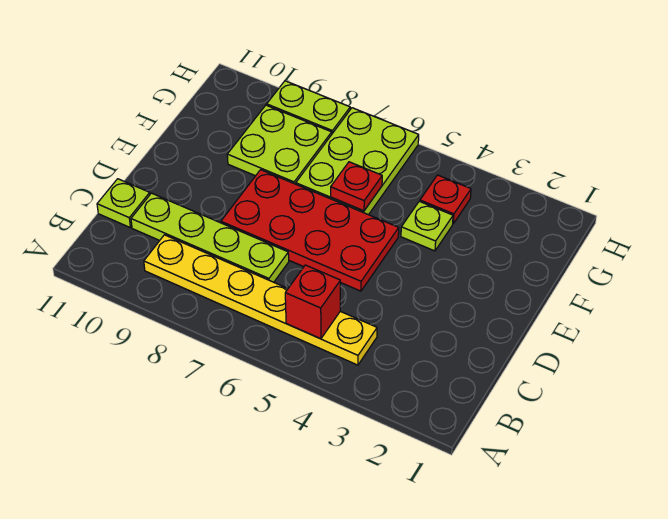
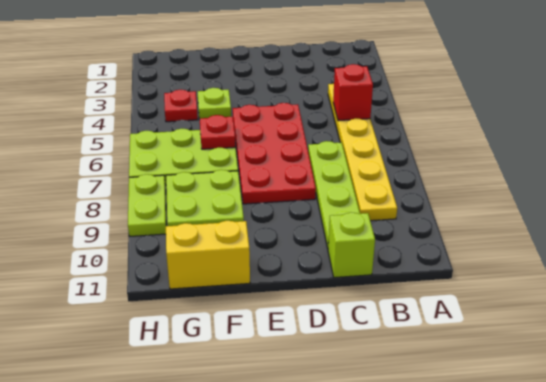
lime 1x1 plate [97,179,150,227] -> lime 1x1 brick [328,212,375,278]
none -> yellow 1x2 brick [166,221,250,289]

